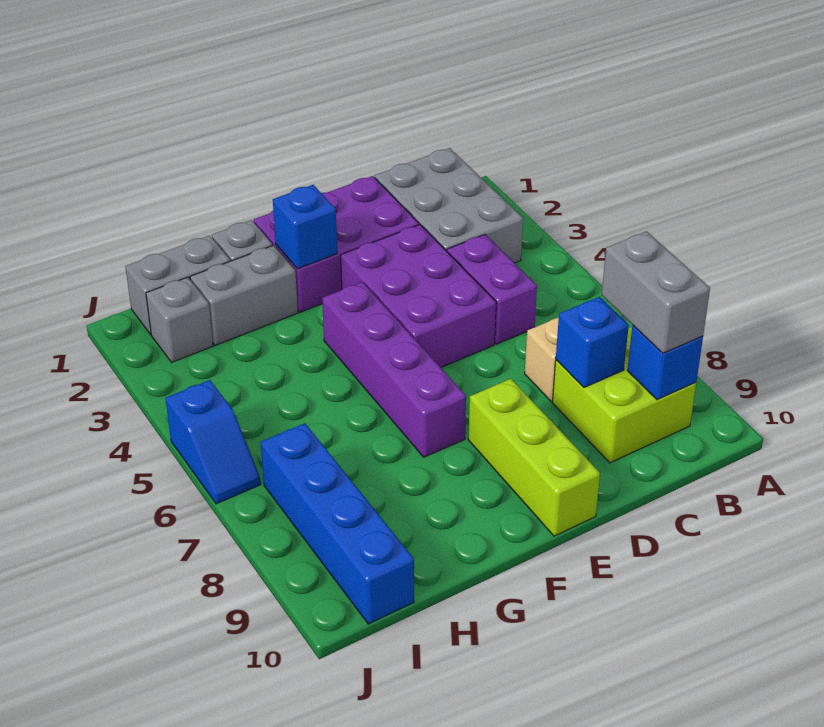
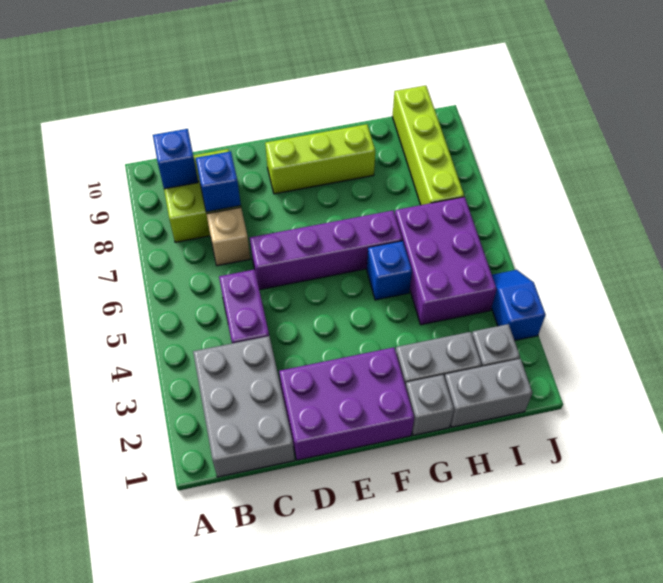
grey 1x2 brick [602,231,710,353] -> none
purple 2x3 brick [341,225,496,367] -> purple 2x3 brick moved to [395,197,497,325]
lime 1x3 brick [468,379,600,536] -> lime 1x3 brick turned to [265,124,375,194]
blue 1x1 brick [273,185,337,269] -> blue 1x1 brick moved to [367,241,412,300]
purple 1x4 brick [322,282,466,457] -> purple 1x4 brick turned to [250,210,402,290]
blue 1x4 brick [260,423,414,624] -> lime 1x4 brick [392,86,464,205]
blue 1x2 slope [165,380,261,504] -> blue 1x2 slope moved to [492,270,546,341]

